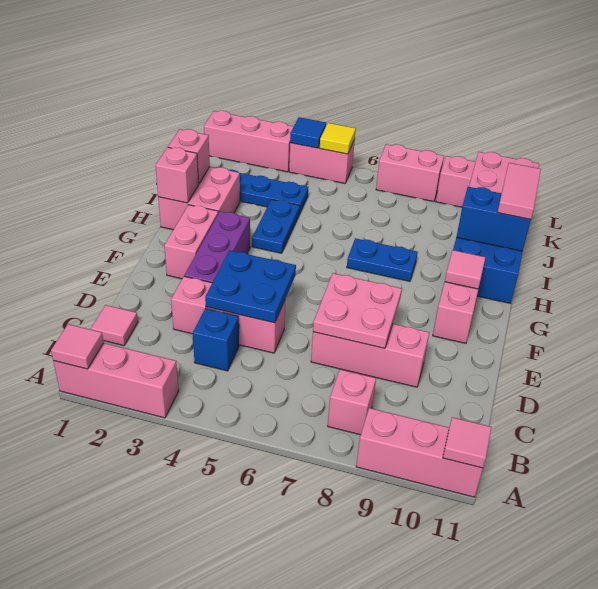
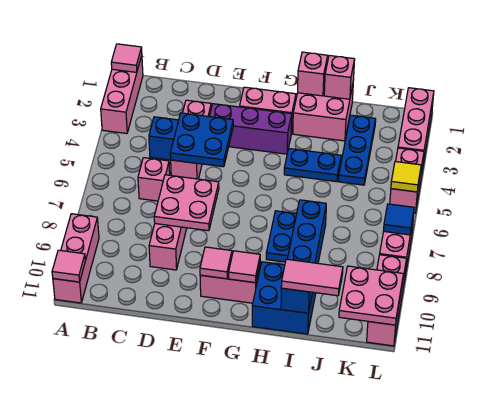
pink 1x1 brick [328,369,376,435] -> pink 1x1 brick moved to [138,158,170,201]
pink 1x1 tile [91,305,138,346] -> pink 1x1 tile moved to [200,247,232,279]
blue 1x2 brick [457,187,531,251] -> blue 1x4 brick [281,200,326,313]
blue 1x1 tile [290,117,326,148] -> blue 1x1 tile moved to [384,204,414,235]

